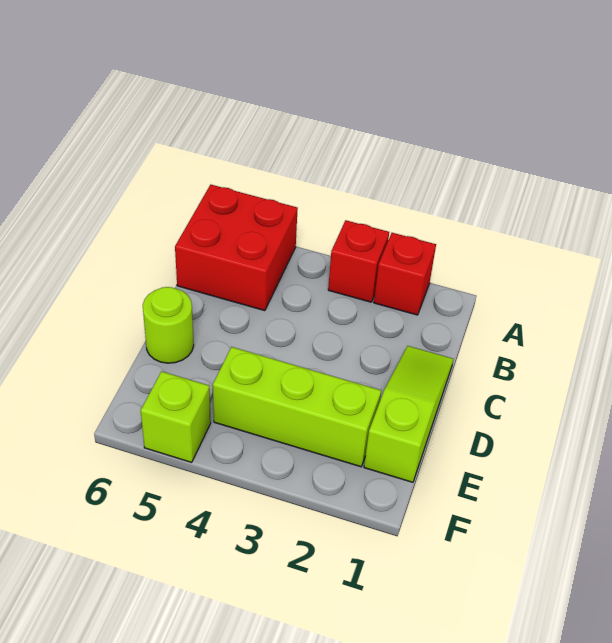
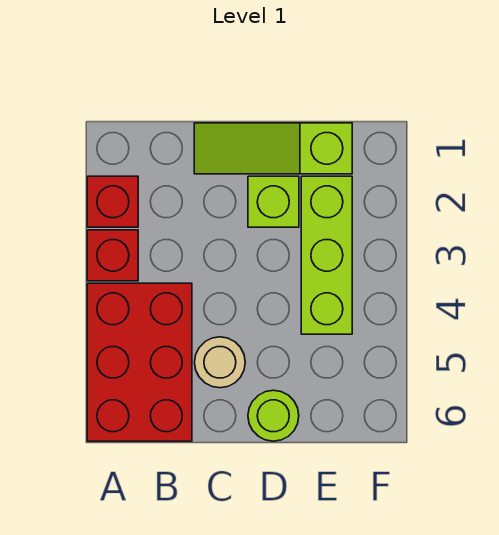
red 2x2 brick [175,185,298,311] -> red 2x3 brick [87,283,192,441]
none -> tan 1x1 round brick [194,337,245,388]
lime 1x1 brick [141,371,211,462] -> lime 1x1 brick moved to [248,176,299,227]

